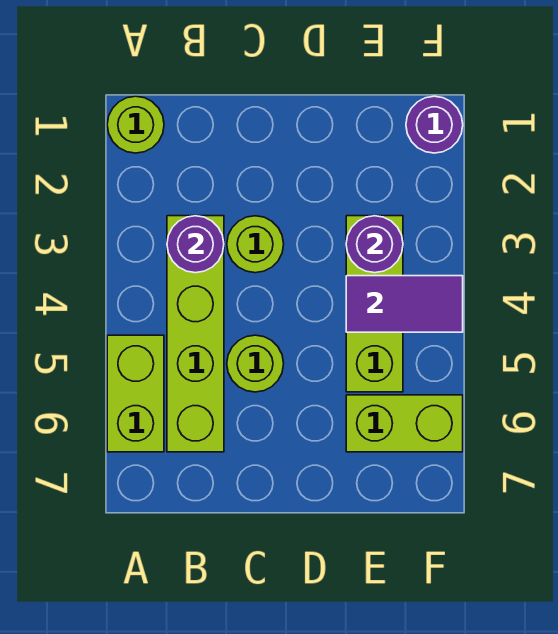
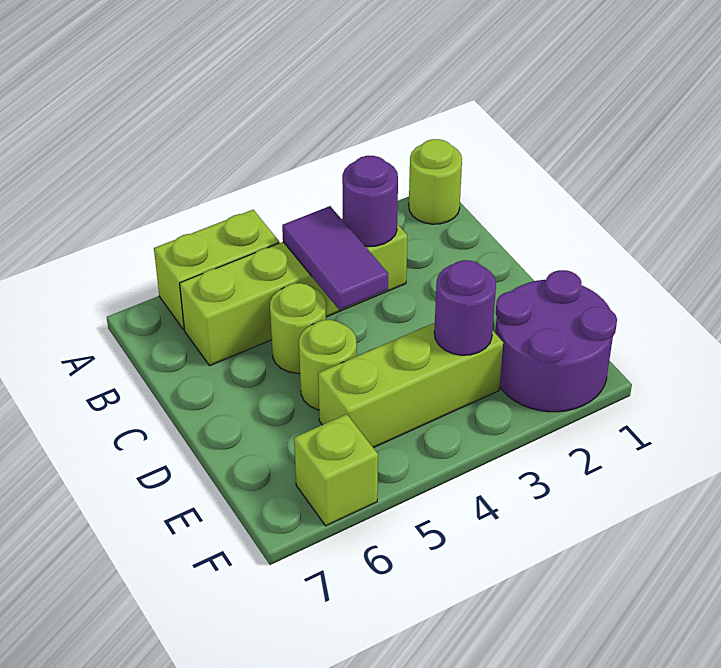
lime 1x1 round brick [227,216,284,273] -> lime 1x1 round brick moved to [299,320,357,410]
purple 1x2 tile [346,276,463,332] -> purple 1x2 tile moved to [282,206,388,310]
lime 1x2 brick [346,395,463,452] -> lime 1x1 brick [294,414,378,526]
purple 1x1 round brick [406,96,463,153] -> purple 2x2 round brick [495,270,617,412]

